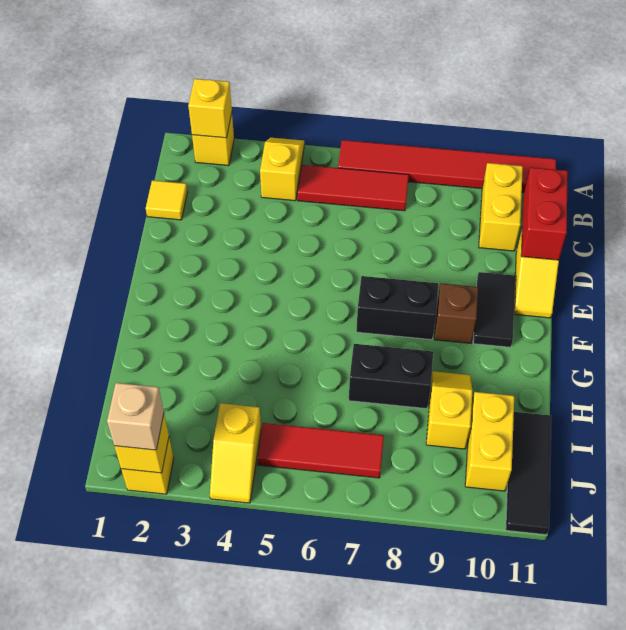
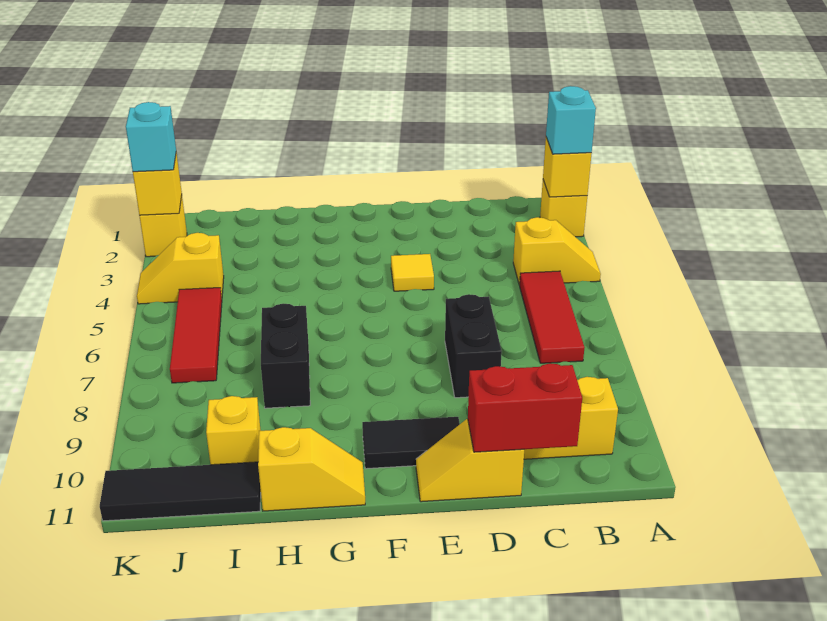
none -> cyan 1x1 brick [546,86,596,154]
red 1x6 tile [338,140,556,192] -> none
yellow 1x1 tile [146,180,187,220] -> yellow 1x1 tile moved to [391,254,434,291]
black 1x2 brick [356,276,438,340] -> black 1x2 brick moved to [445,294,502,398]
brown 1x1 brick [434,284,478,343] -> none
yellow 1x2 slope [426,371,472,449] -> yellow 1x2 slope moved to [258,427,365,511]
yellow 1x2 brick [465,392,514,491] -> yellow 1x1 brick [206,396,261,465]
tan 1x1 brick [107,383,164,450] -> cyan 1x1 brick [126,102,176,172]

